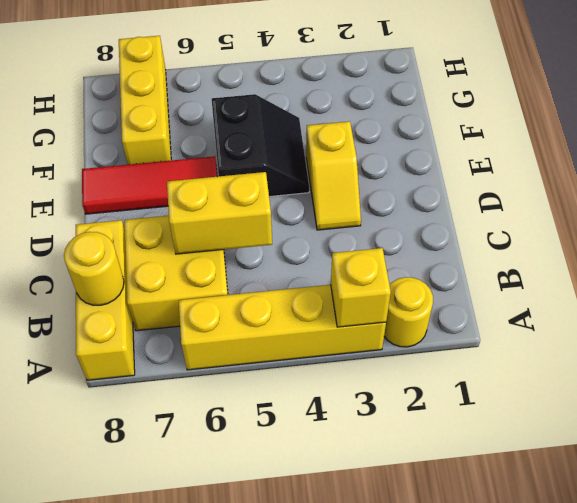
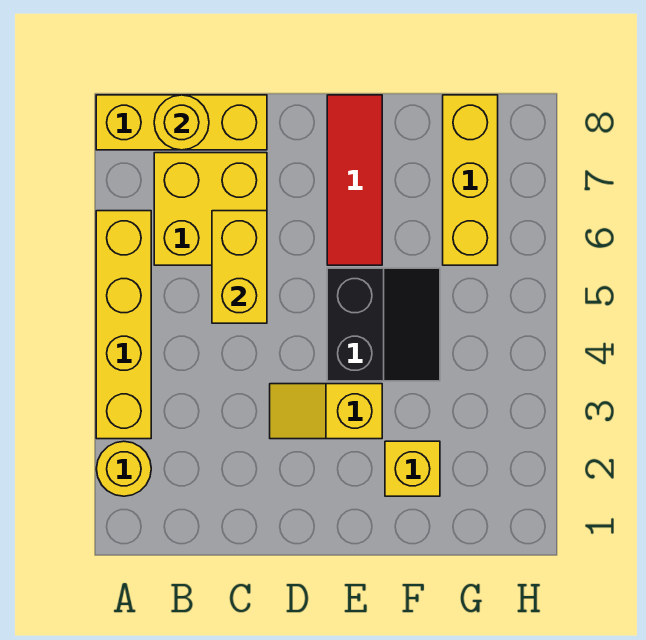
yellow 1x1 brick [331,248,391,327] -> yellow 1x1 brick moved to [385,441,440,496]
black 2x2 slope [212,94,309,197] -> black 2x2 slope turned to [327,268,440,381]
yellow 1x3 brick [119,36,171,165] -> yellow 1x3 brick turned to [443,95,498,265]

